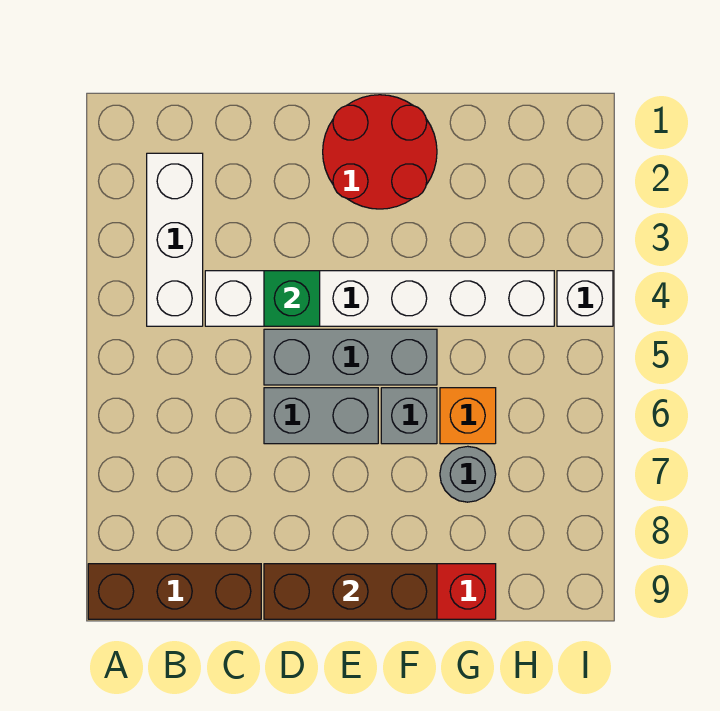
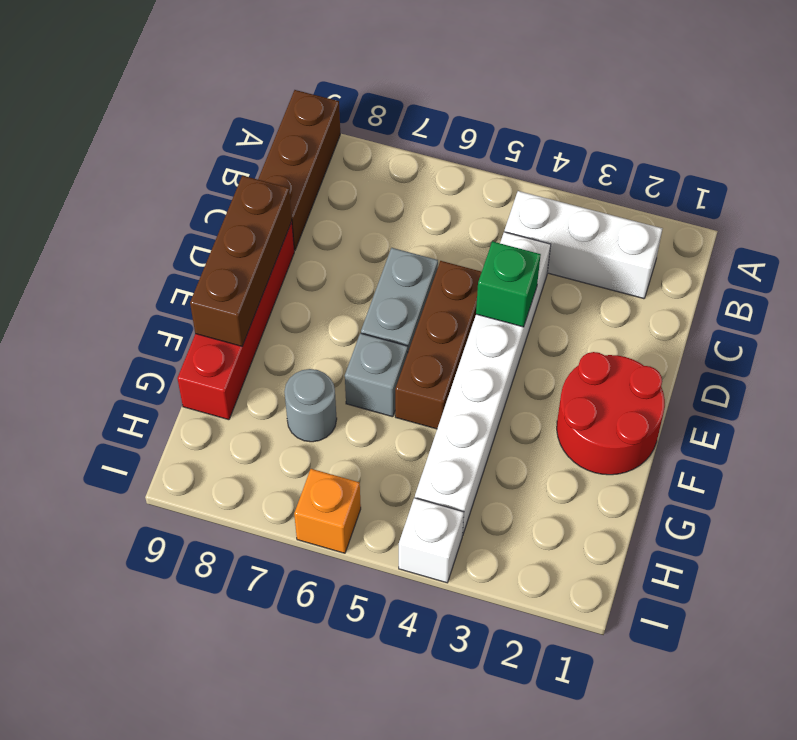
grey 1x3 brick [264,329,437,385] -> brown 1x3 brick [395,261,482,429]
orange 1x1 brick [440,388,496,444] -> orange 1x1 brick moved to [294,469,361,553]

